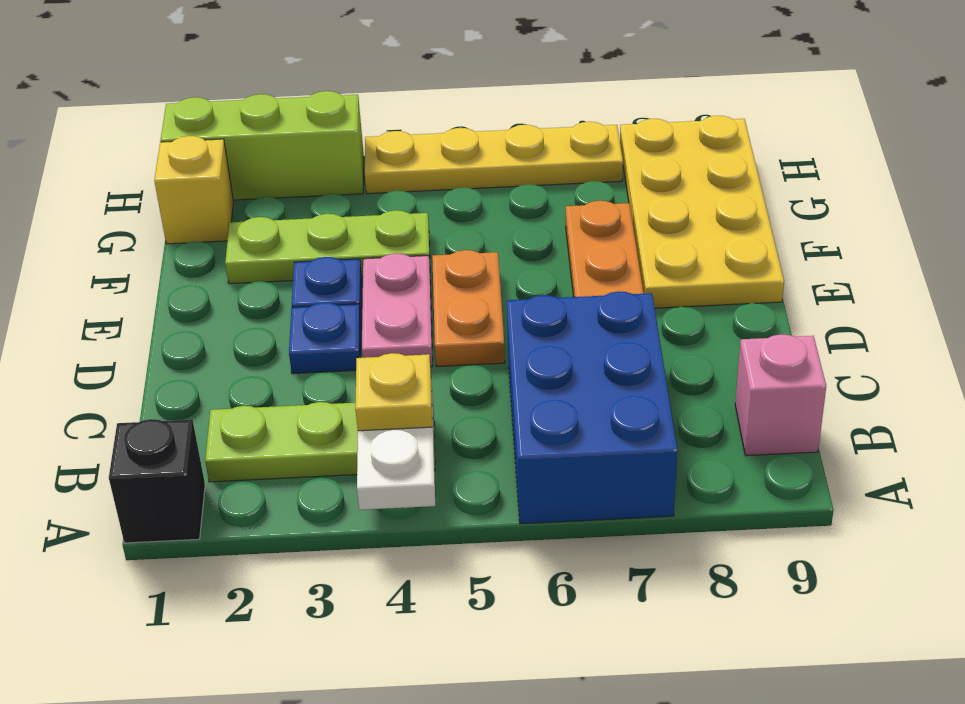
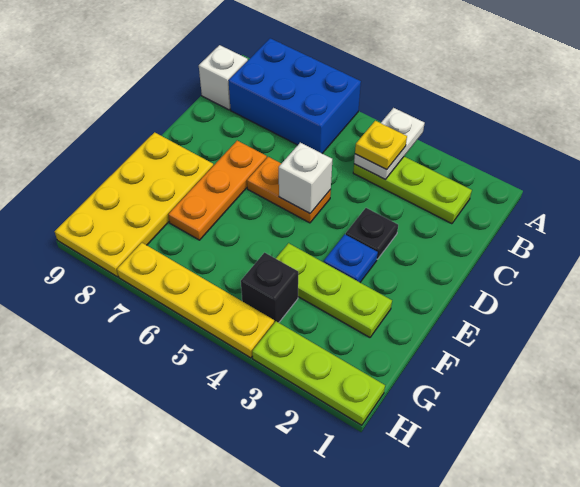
black 1x1 brick [109,419,205,543] -> black 1x1 brick moved to [241,253,298,323]
blue 2x3 brick [507,291,677,524] -> blue 2x3 brick turned to [228,38,361,153]
pink 1x1 brick [735,334,826,456] -> white 1x1 brick [199,45,248,110]
blue 1x1 plate [289,302,361,374] -> black 1x1 plate [346,208,398,259]
pink 1x2 plate [362,253,433,367] -> none
orange 1x2 plate [432,250,505,366] -> orange 1x2 plate turned to [247,157,331,223]
none -> white 1x1 brick [279,143,332,213]
yellow 1x1 brick [154,136,233,244] -> none
lime 1x3 brick [161,91,364,200] -> lime 1x3 plate [252,321,385,425]

